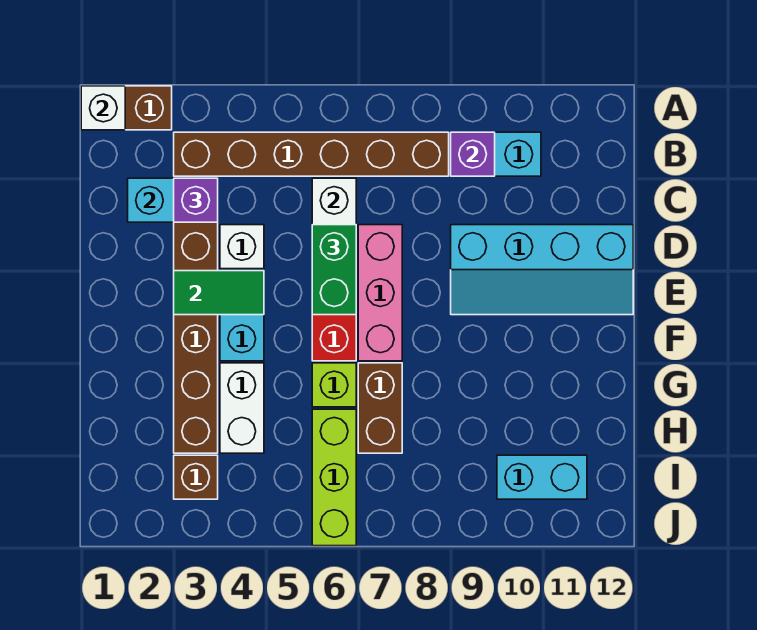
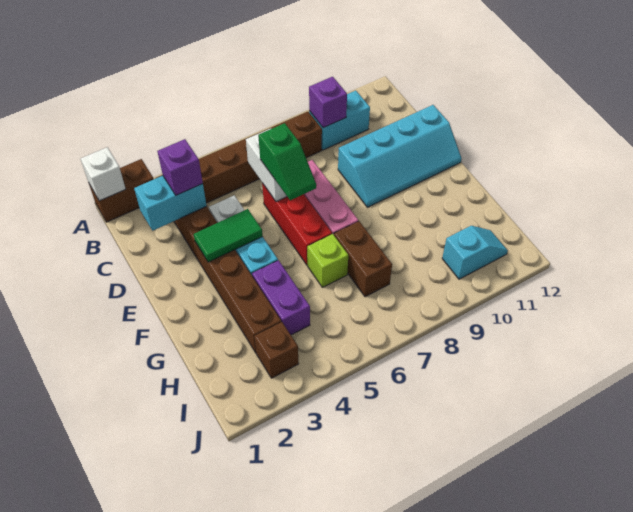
green 1x2 brick [312,225,356,315] -> green 1x2 slope [258,123,316,200]
white 1x2 brick [220,363,264,453] -> purple 1x2 brick [252,260,310,335]
lime 1x3 brick [312,409,356,546] -> none
cyan 1x2 brick [497,455,587,499] -> cyan 1x2 slope [442,226,508,279]

